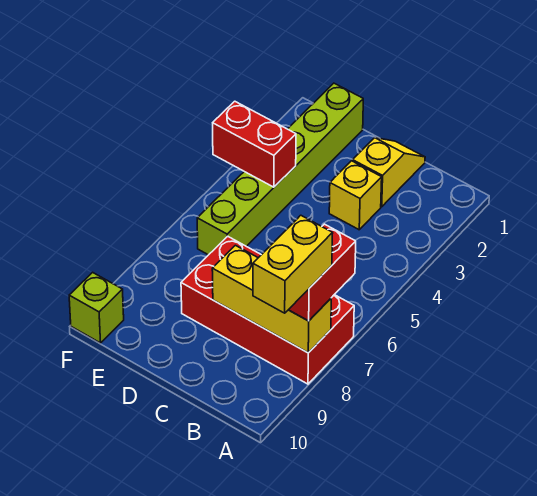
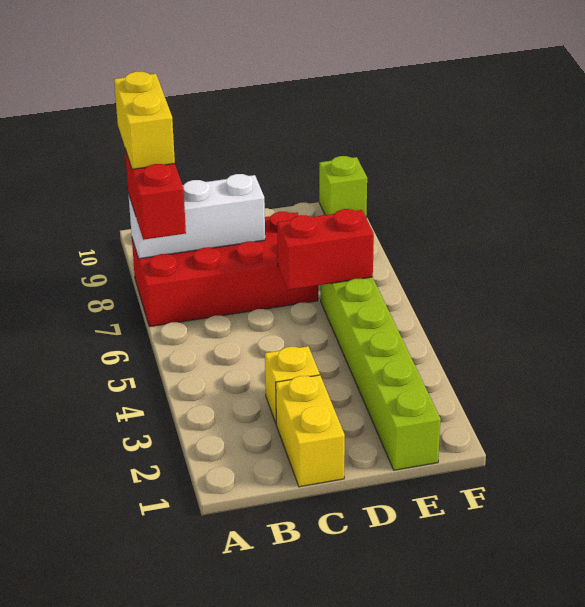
yellow 1x3 brick [212,245,331,353] -> white 1x3 brick [128,174,265,259]
yellow 1x2 slope [353,138,425,207] -> yellow 1x2 brick [276,375,345,487]
red 1x2 brick [213,101,296,187] -> red 1x2 brick moved to [277,209,374,290]

